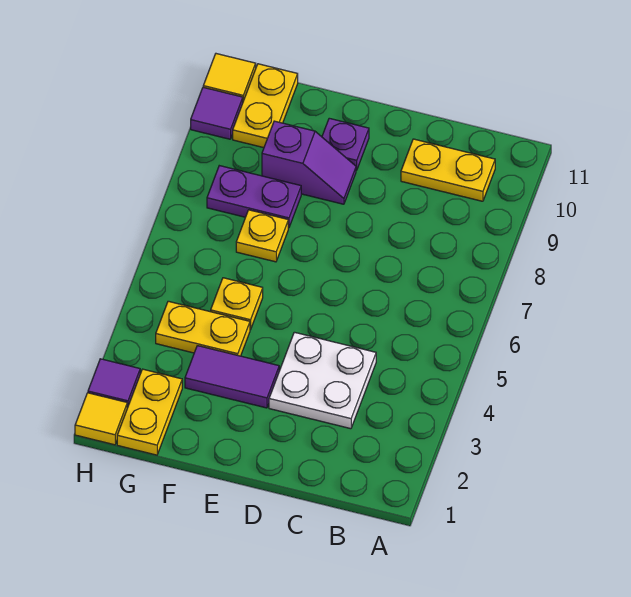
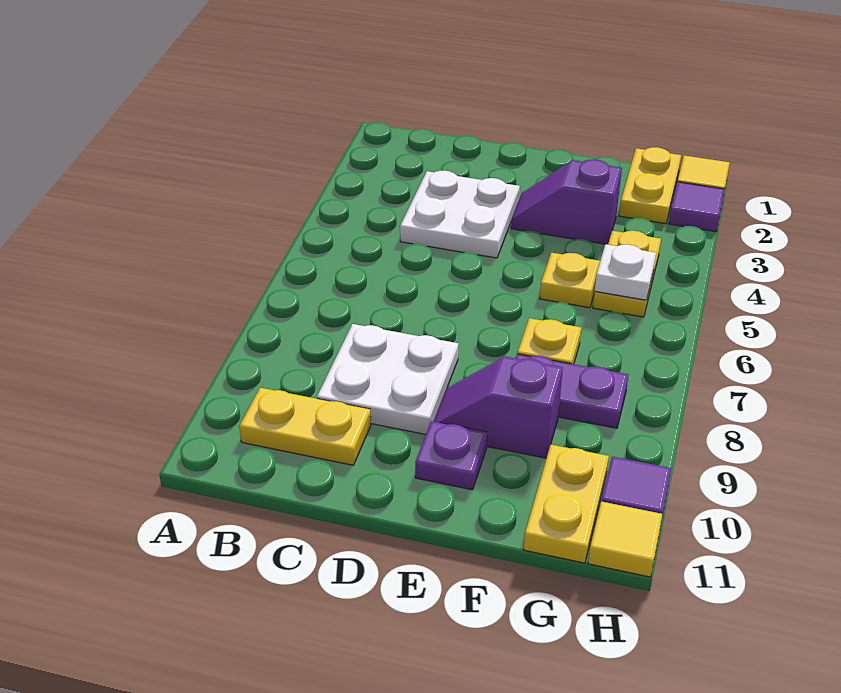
none -> white 2x2 plate [317,324,458,434]
purple 1x2 tile [185,346,279,408] -> purple 1x2 slope [511,159,622,245]
yellow 1x2 plate [156,301,250,356] -> yellow 1x2 plate turned to [593,231,661,317]
none -> white 1x1 plate [595,244,656,300]

